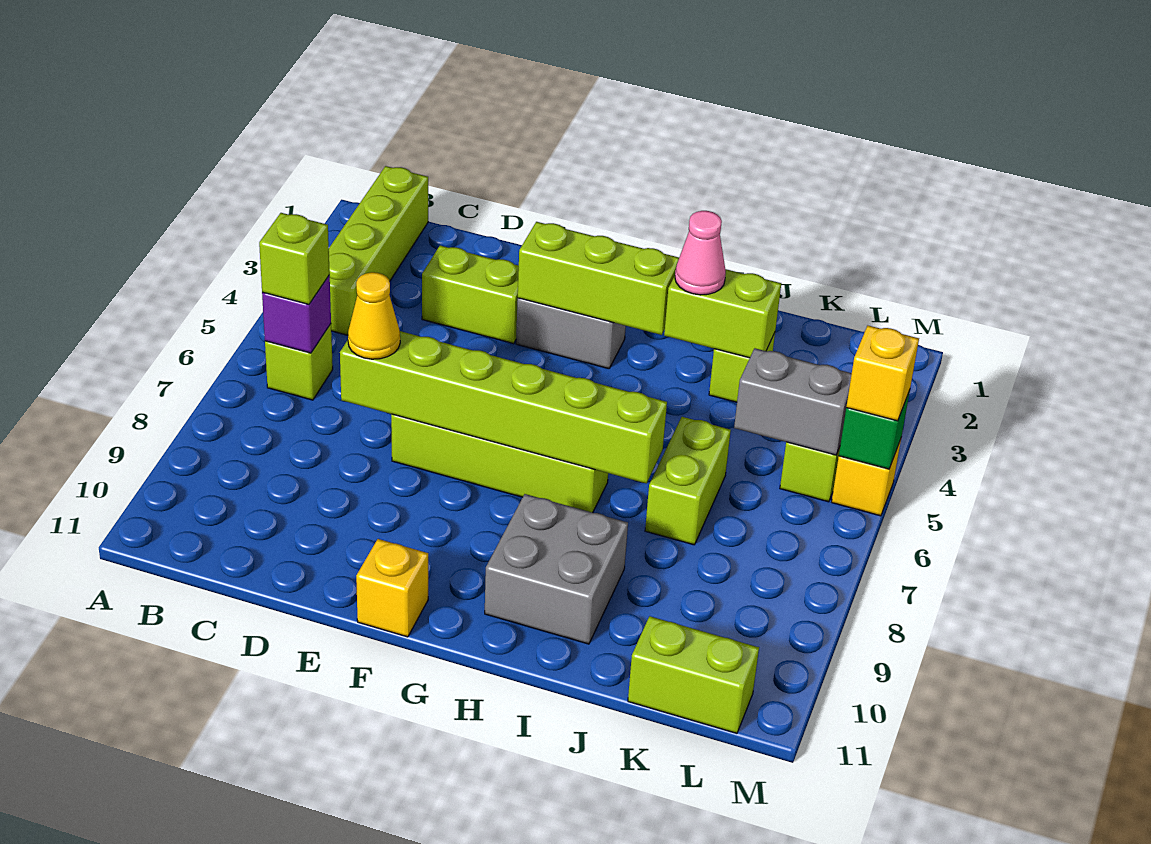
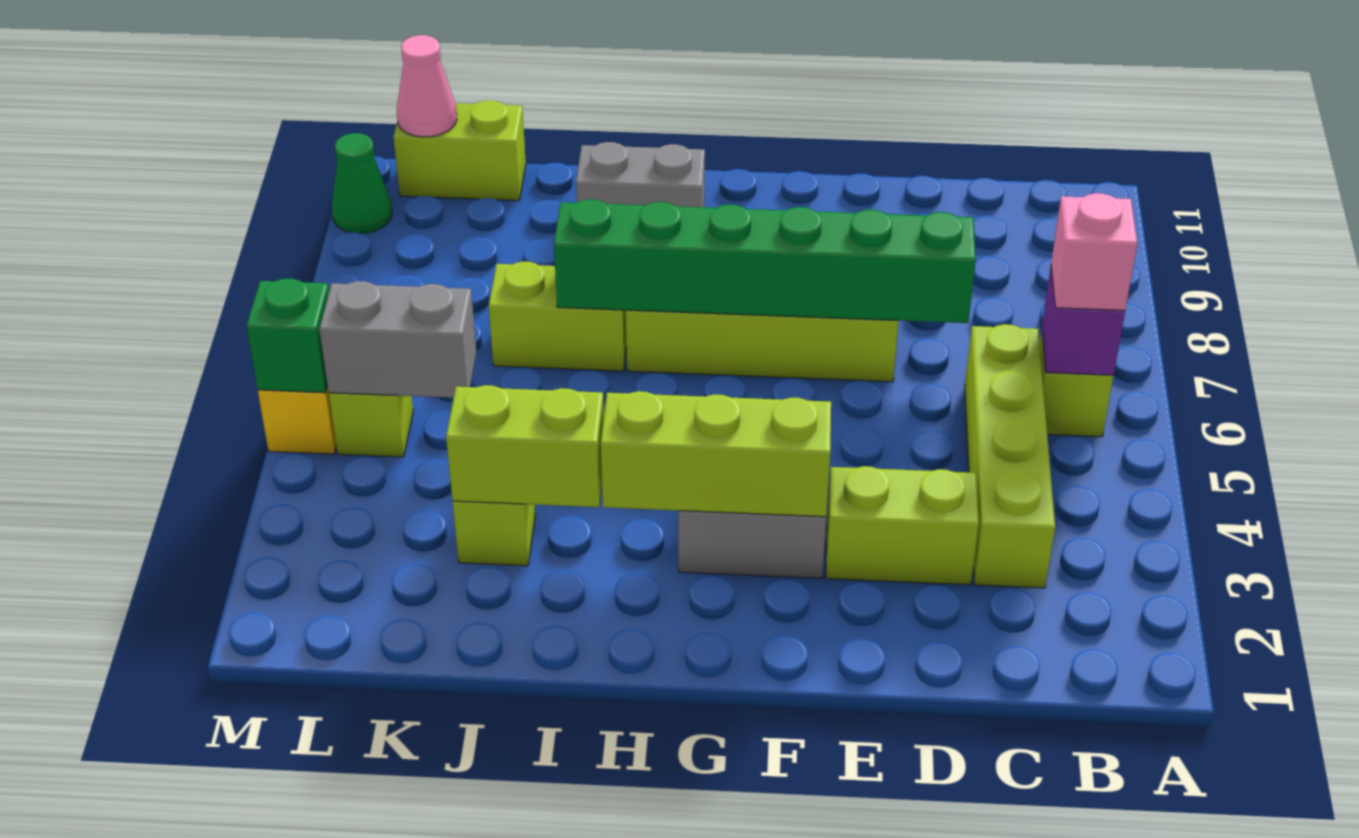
lime 1x4 brick [329,166,428,335] -> lime 1x4 brick moved to [965,324,1055,588]
lime 1x1 brick [259,213,330,304] -> pink 1x1 brick [1051,193,1137,311]
lime 1x6 brick [340,331,667,483] -> green 1x6 brick [554,199,976,323]
yellow 1x1 cone [348,272,400,359] -> none
yellow 1x1 brick [356,539,428,637] -> none
grey 2x2 brick [485,494,628,644] -> grey 1x2 brick [576,142,705,207]
pink 1x1 cone [675,211,726,295] -> pink 1x1 cone moved to [397,35,457,137]
lime 1x2 brick [645,417,731,545] -> lime 1x2 brick turned to [489,262,627,371]
yellow 1x1 brick [846,326,919,421] -> none
none -> green 1x1 cone [332,133,392,233]

